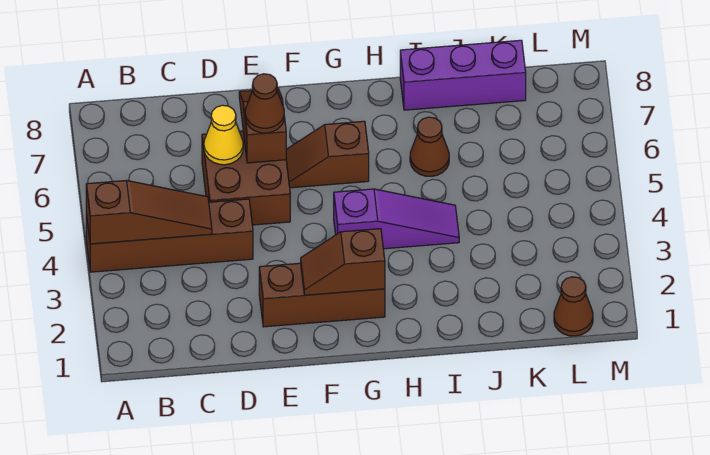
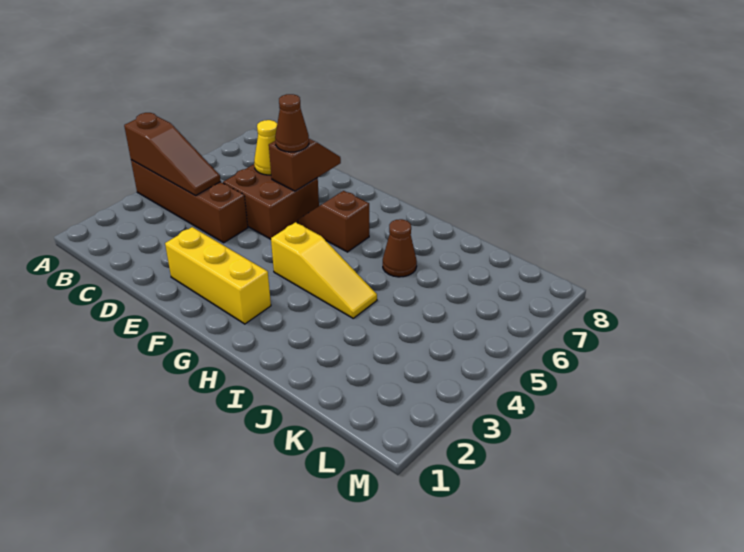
brown 1x3 brick [259,263,385,327] -> yellow 1x3 brick [165,227,271,324]
brown 1x2 slope [301,229,385,295] -> none
purple 1x3 slope [334,189,459,249] -> yellow 1x3 slope [271,222,377,318]
purple 1x3 brick [400,40,526,110] -> none
brown 1x1 cone [554,277,593,336] -> none

